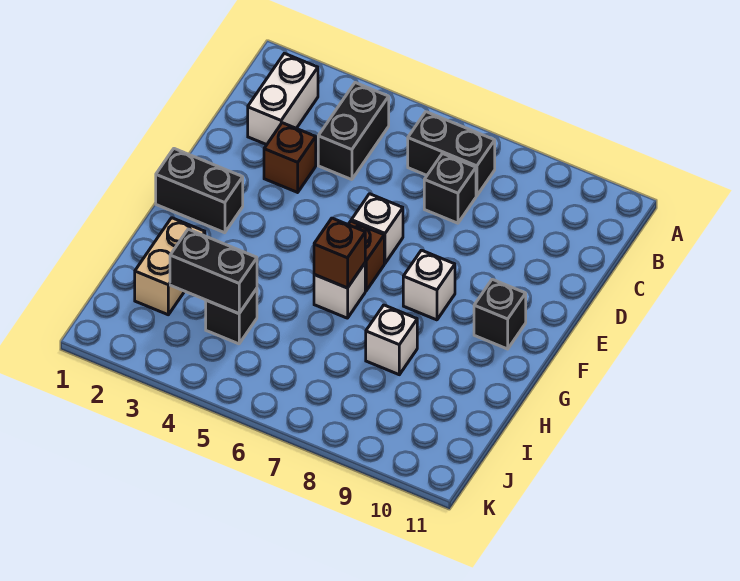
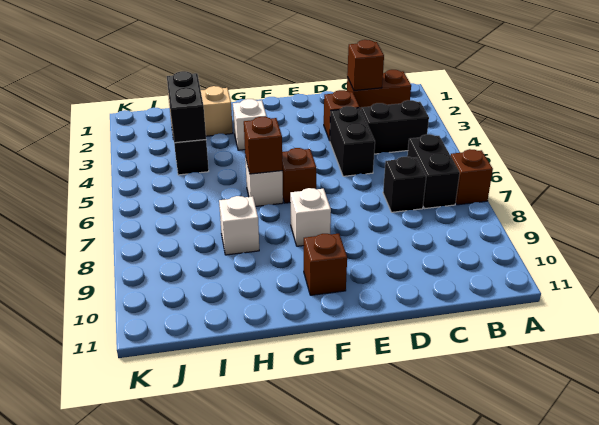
none -> brown 1x1 brick [451,149,493,205]
white 1x2 brick [248,53,318,145] -> brown 1x2 brick [347,70,411,109]
none -> brown 1x1 brick [347,40,384,91]
white 1x1 brick [351,194,403,263] -> white 1x1 brick moved to [233,99,267,150]
black 1x2 brick [156,149,243,233] -> black 1x2 brick moved to [330,106,375,176]
black 1x1 brick [474,279,526,349] -> brown 1x1 brick [304,234,347,295]

